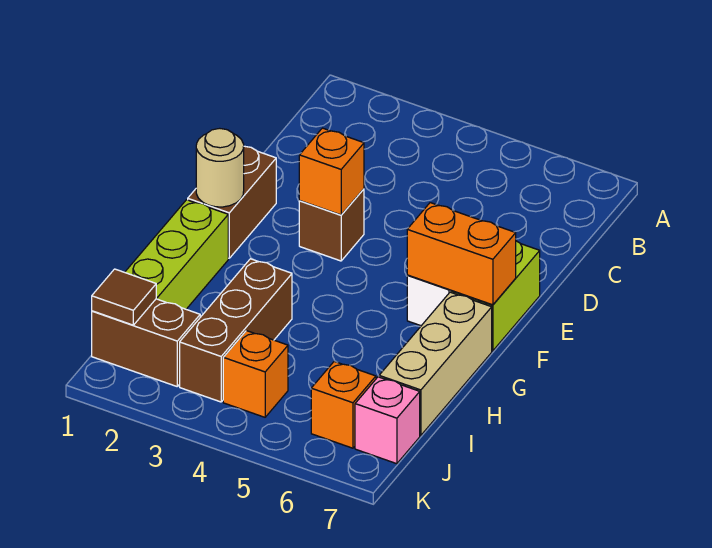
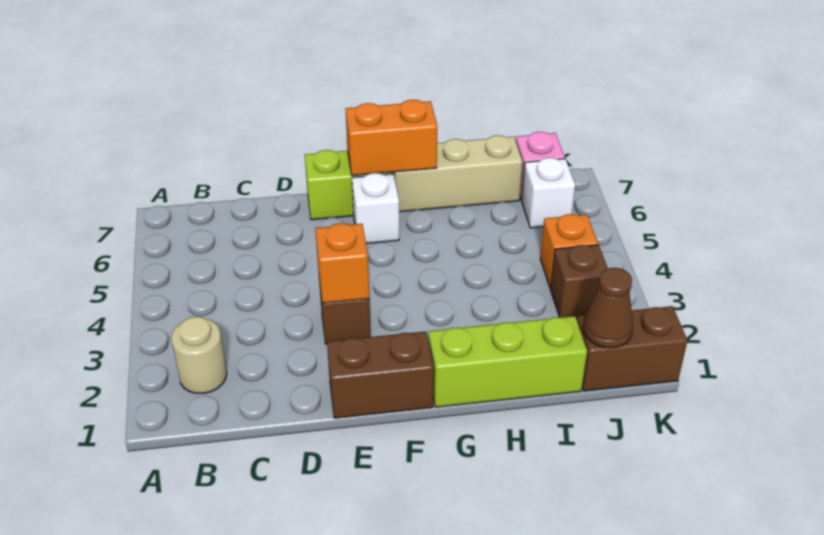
tan 1x1 round brick [196,128,244,207] -> tan 1x1 round brick moved to [171,317,227,393]
orange 1x2 brick [407,203,516,305] -> orange 1x2 brick turned to [346,100,437,176]
brown 1x3 brick [180,259,292,402] -> brown 1x1 brick [550,245,608,319]
brown 1x2 brick [92,299,200,386] -> brown 1x2 brick turned to [577,306,687,391]
brown 1x1 tile [92,269,156,325] -> brown 1x1 cone [583,268,633,348]
orange 1x1 brick [311,361,376,448] -> white 1x1 brick [521,158,575,228]

